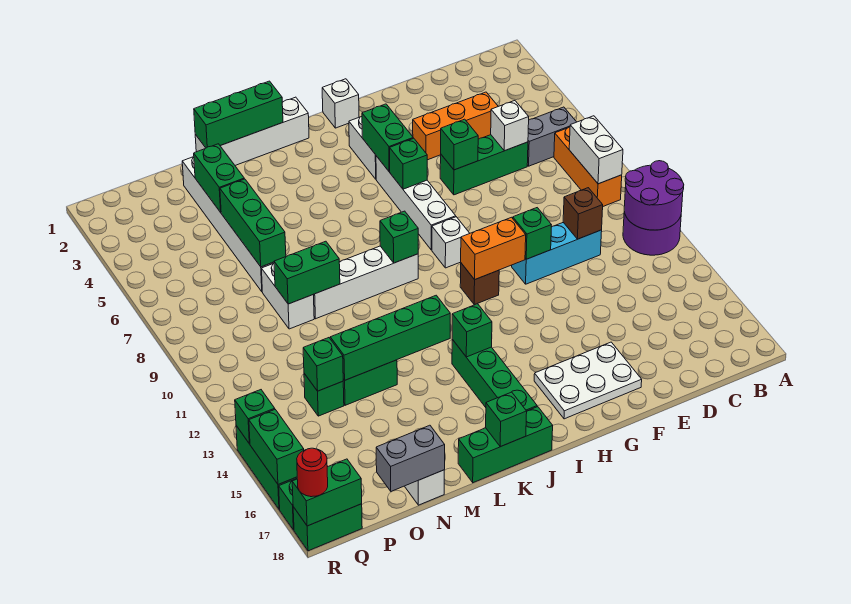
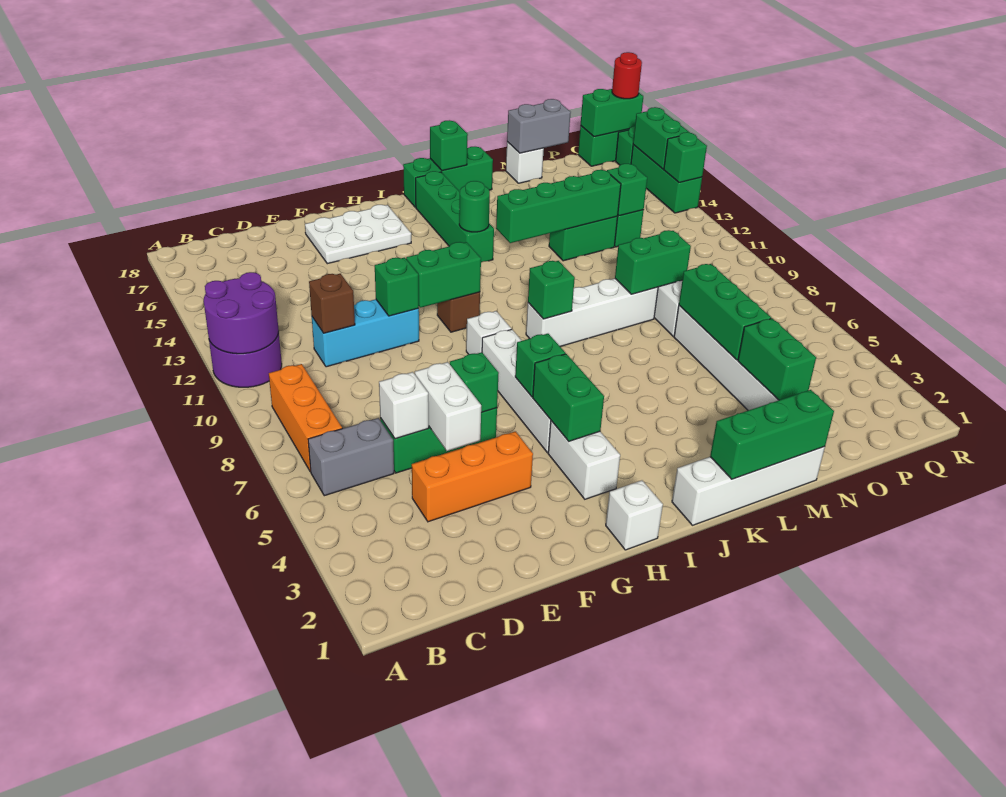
white 1x2 brick [569,116,623,184] -> white 1x2 brick moved to [415,362,481,451]
orange 1x2 brick [461,217,526,280] -> green 1x2 brick [406,242,481,308]
green 1x1 brick [452,304,492,357] -> green 1x1 round brick [459,181,490,232]

